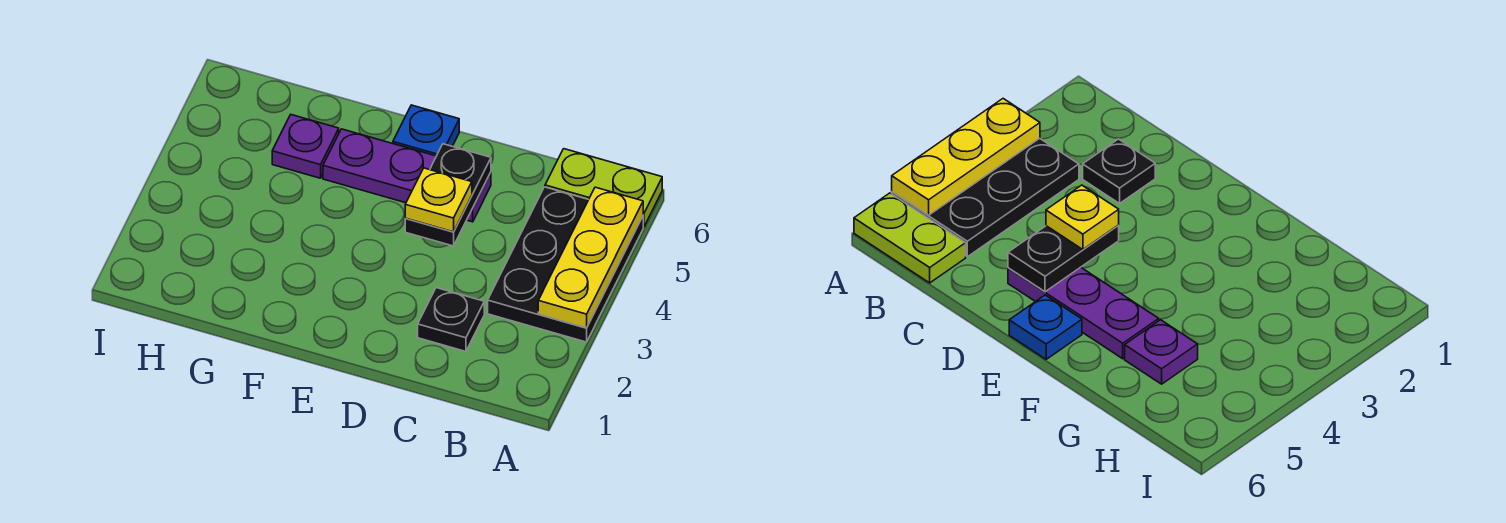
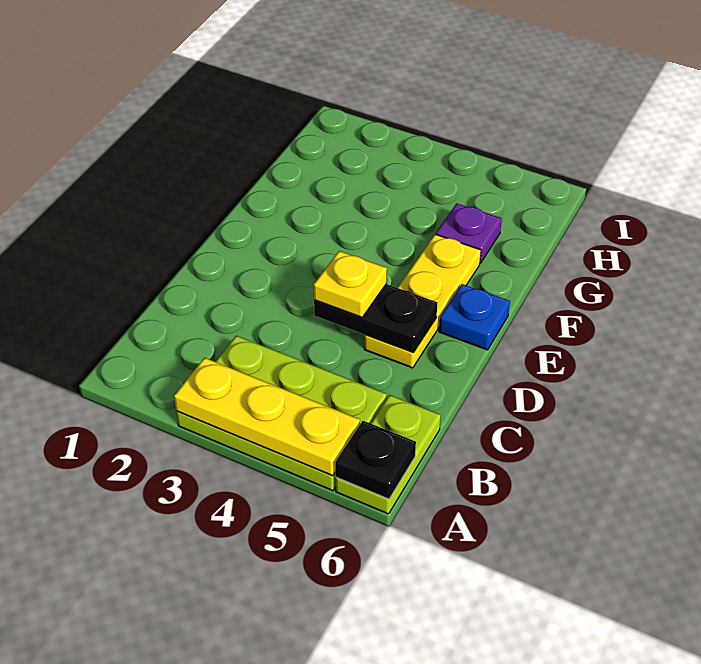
black 2x3 plate [488,187,643,342] -> lime 2x3 plate [176,336,387,491]
black 1x1 plate [418,288,484,351] -> black 1x1 plate moved to [335,421,416,499]
purple 1x3 plate [323,129,491,222] -> yellow 1x3 plate [364,234,481,368]

